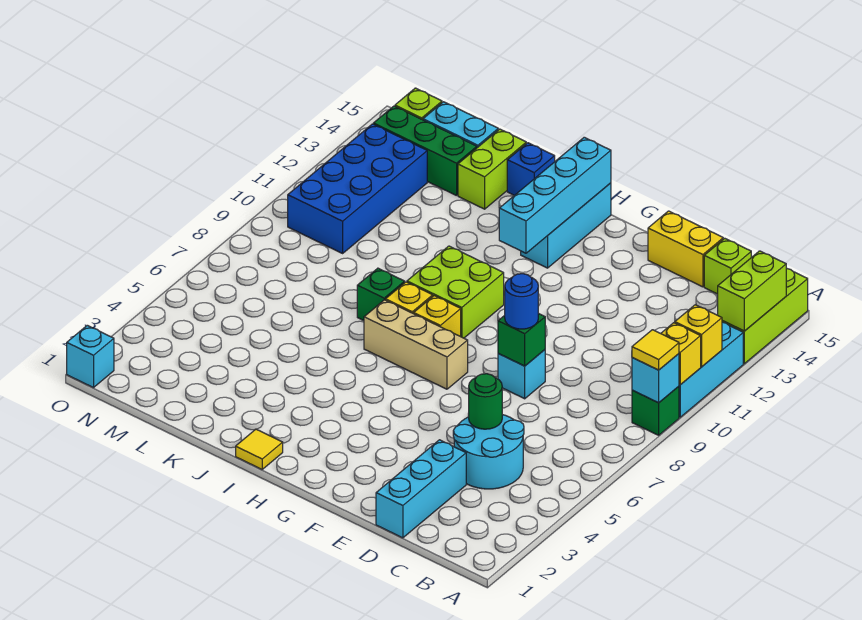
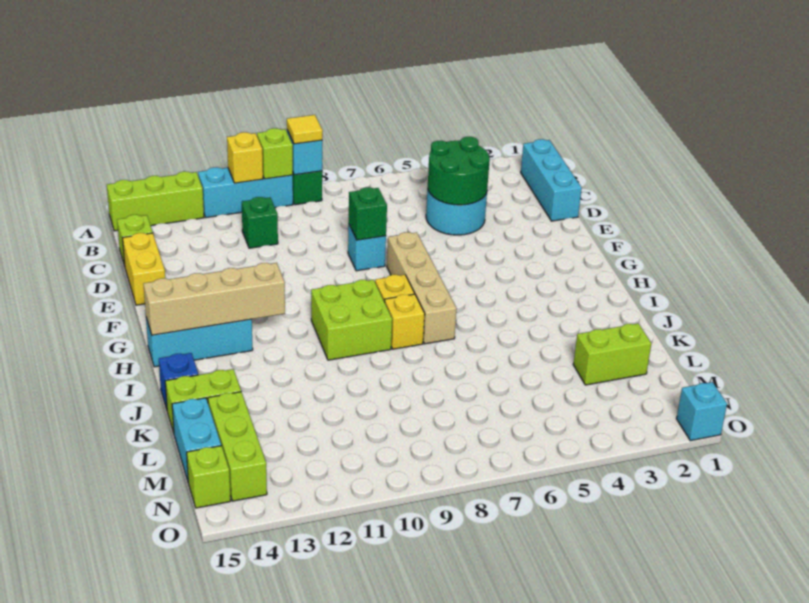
yellow 1x1 brick [661,323,701,385] -> lime 1x1 brick [257,128,293,179]
lime 1x2 brick [718,251,786,331] -> lime 1x2 brick moved to [573,323,651,385]
cyan 1x3 brick [376,440,466,538] -> cyan 1x3 brick turned to [521,139,582,221]
green 1x1 round brick [468,374,502,429] -> green 2x2 round brick [428,137,490,205]
blue 1x1 round brick [505,274,538,329] -> none
tan 1x3 brick [364,300,468,389] -> tan 1x4 brick [387,232,457,344]
cyan 1x4 brick [499,137,611,253] -> tan 1x4 brick [144,263,285,335]
yellow 1x1 tile [236,429,283,469] -> none
green 1x1 brick [357,268,405,321] -> green 1x1 brick moved to [242,197,278,248]
green 1x3 brick [373,106,477,196] -> lime 1x3 brick [208,392,267,501]
blue 2x4 brick [288,124,427,253] -> none

